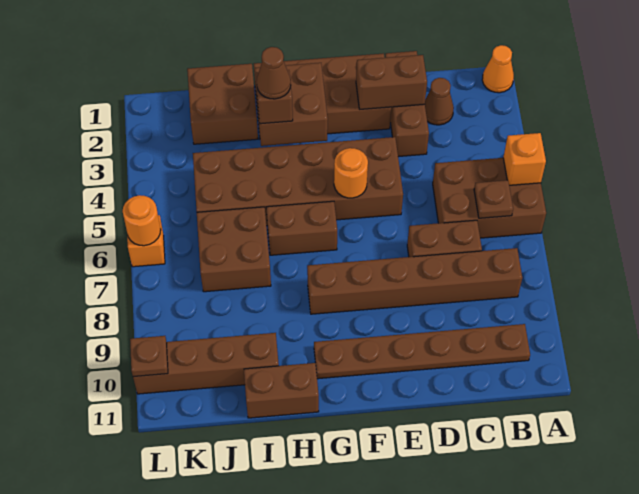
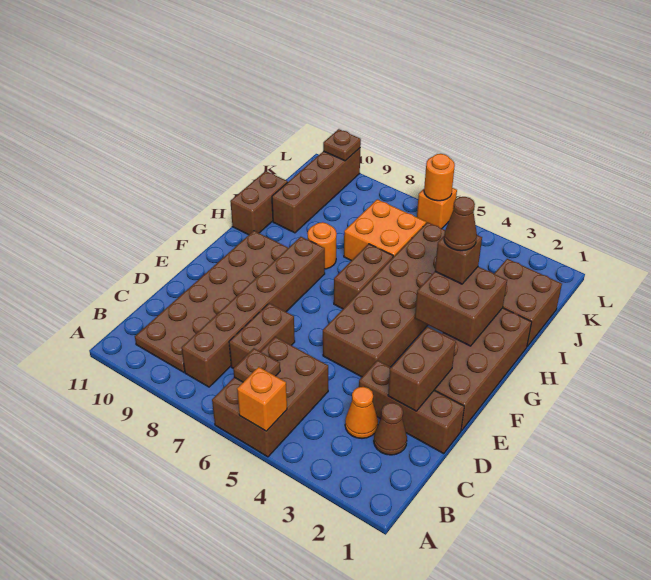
orange 1x1 cone [482,45,514,93] -> orange 1x1 cone moved to [345,387,378,438]
brown 1x6 plate [314,324,530,379] -> brown 2x6 plate [135,231,288,372]
orange 1x1 round brick [334,148,368,198] -> orange 1x1 round brick moved to [307,222,336,269]
brown 2x2 brick [197,207,271,292] -> orange 2x2 brick [344,199,426,261]

